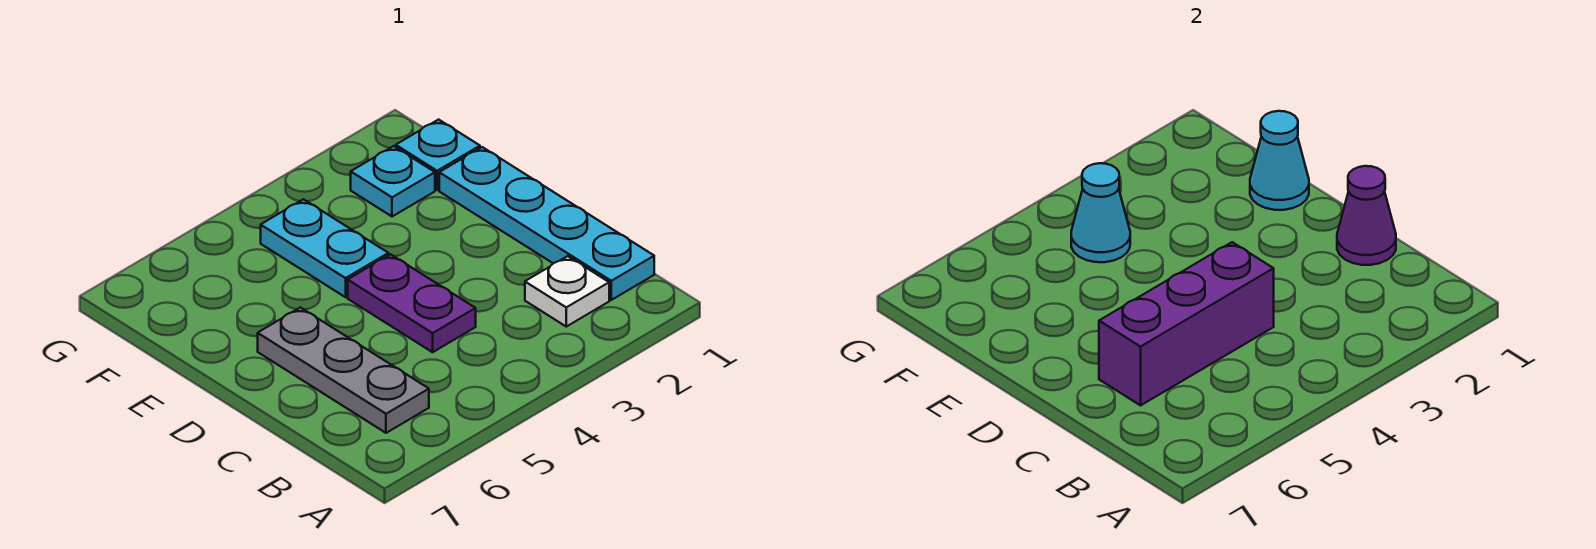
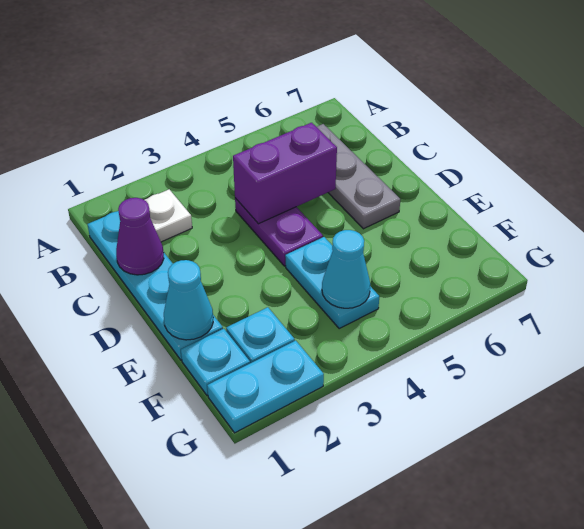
purple 1x3 brick [1099,242,1274,405] -> purple 1x2 brick [233,123,337,224]
none -> cyan 1x2 plate [207,341,324,433]

